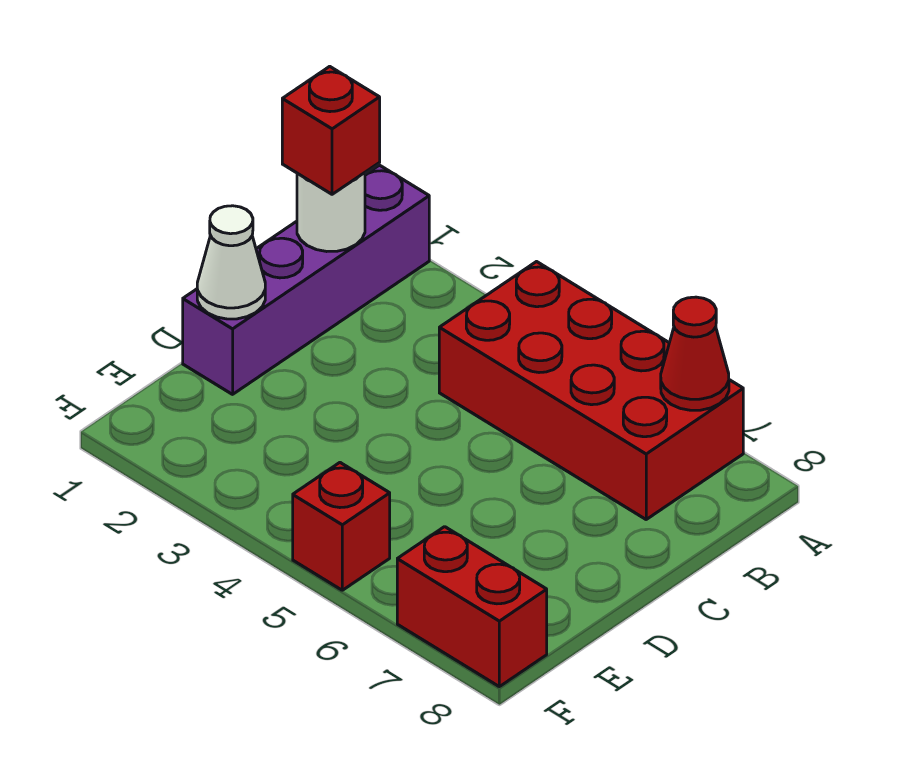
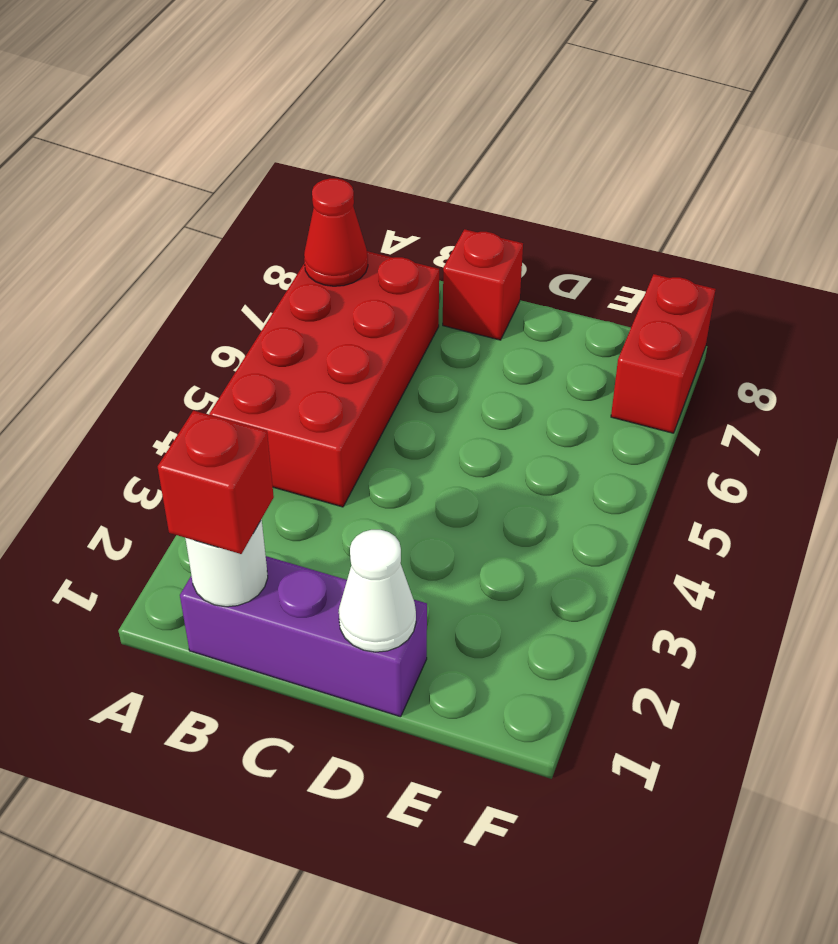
purple 1x4 brick [183,165,429,394] -> purple 1x3 brick [180,556,427,717]
red 1x1 brick [293,463,390,590] -> red 1x1 brick moved to [443,229,523,340]

